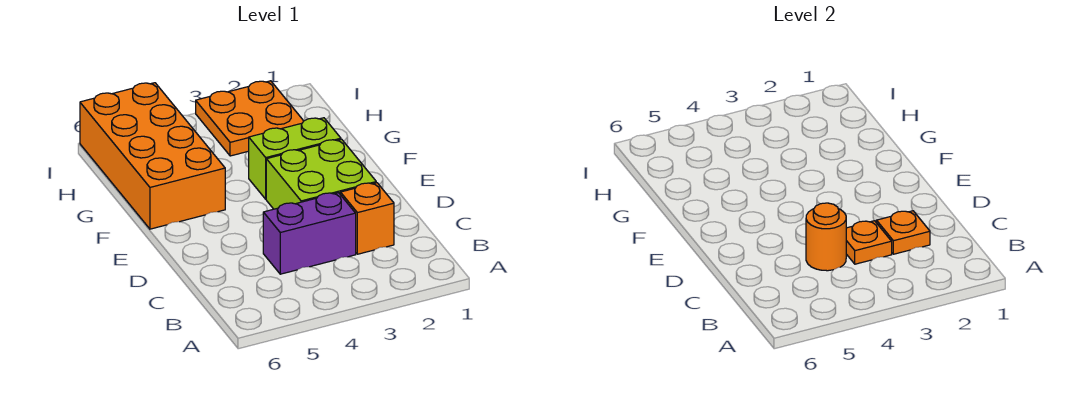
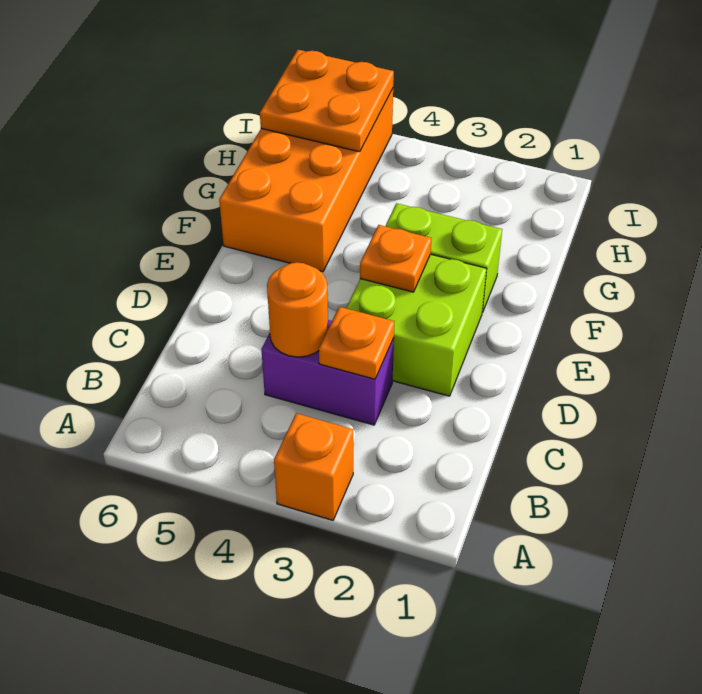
orange 1x1 brick [340,183,394,254] -> orange 1x1 brick moved to [274,413,353,520]
orange 1x1 plate [876,211,930,254] -> orange 1x1 plate moved to [360,225,431,292]
orange 2x2 plate [196,81,303,156] -> orange 2x2 plate moved to [260,50,394,152]

